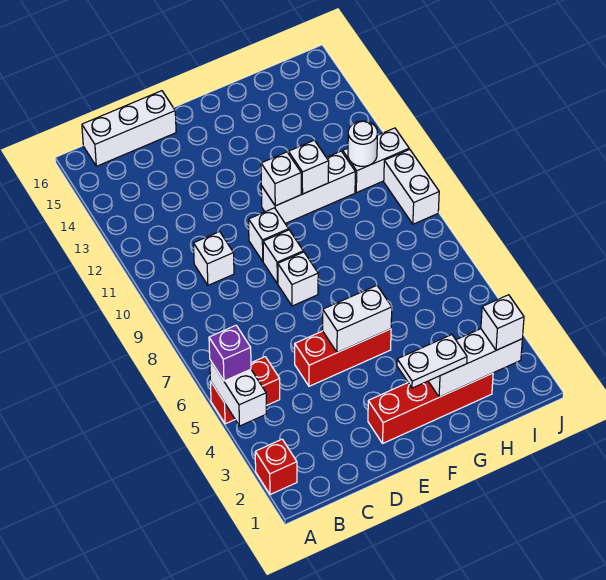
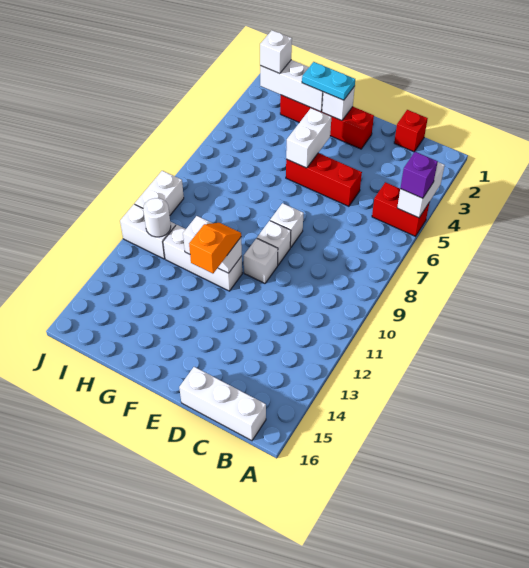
red 1x1 brick [255,439,297,495] -> red 1x1 brick moved to [394,110,428,152]
white 1x1 brick [193,232,234,285] -> white 1x1 brick moved to [322,86,355,121]
white 1x2 brick [323,286,392,353] -> white 1x2 brick turned to [286,108,331,168]
white 1x2 plate [397,335,467,388] -> cyan 1x2 plate [302,62,355,100]
none -> orange 1x2 slope [189,223,241,273]

